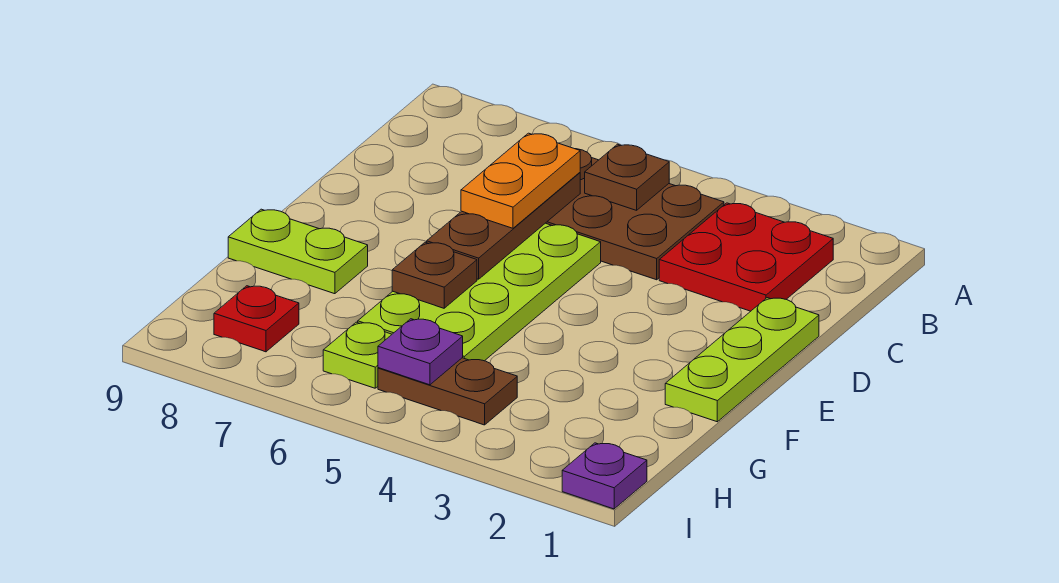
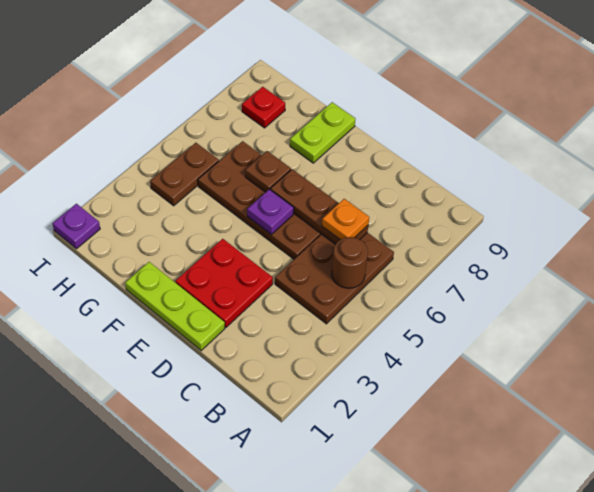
red 2x2 plate [659,203,833,311] -> red 2x2 plate moved to [175,239,273,328]
brown 1x1 plate [585,144,669,210] -> brown 1x1 round brick [332,237,368,288]
orange 1x2 plate [461,133,580,228] -> orange 1x1 plate [322,199,369,240]
lime 2x4 plate [358,223,601,361] -> brown 2x4 plate [198,141,321,259]
purple 1x1 plate [378,319,463,385] -> purple 1x1 plate moved to [247,189,294,234]
lime 1x1 plate [323,322,392,388] -> none

